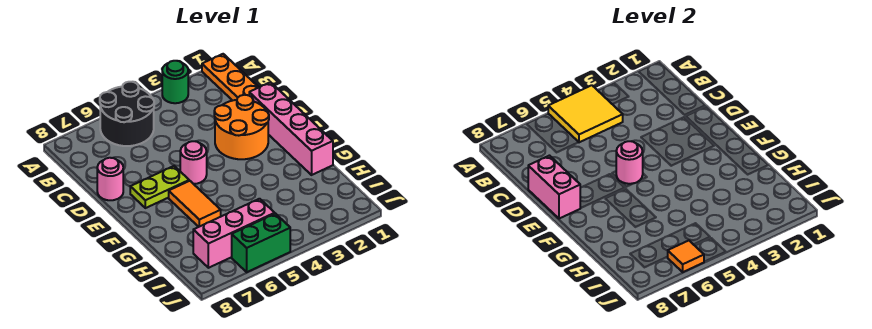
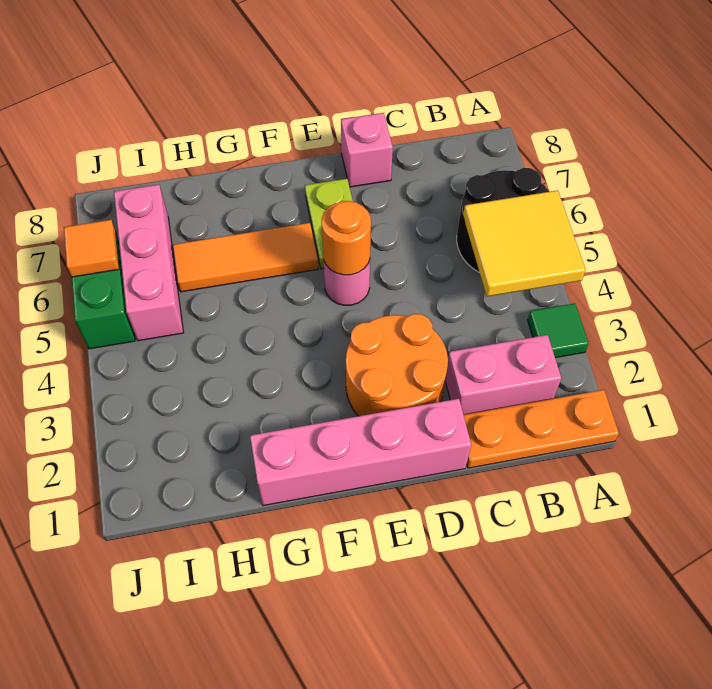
green 1x1 round brick [162,61,188,103] -> green 1x1 tile [528,303,589,358]
pink 1x1 round brick [97,158,123,200] -> pink 1x1 brick [341,113,393,187]
pink 1x2 brick [528,156,580,219] -> pink 1x2 brick moved to [445,335,561,415]
pink 1x1 round brick [616,141,643,184] -> orange 1x1 round brick [322,201,371,275]
orange 1x2 tile [169,181,221,227] -> orange 1x3 tile [173,223,318,292]

